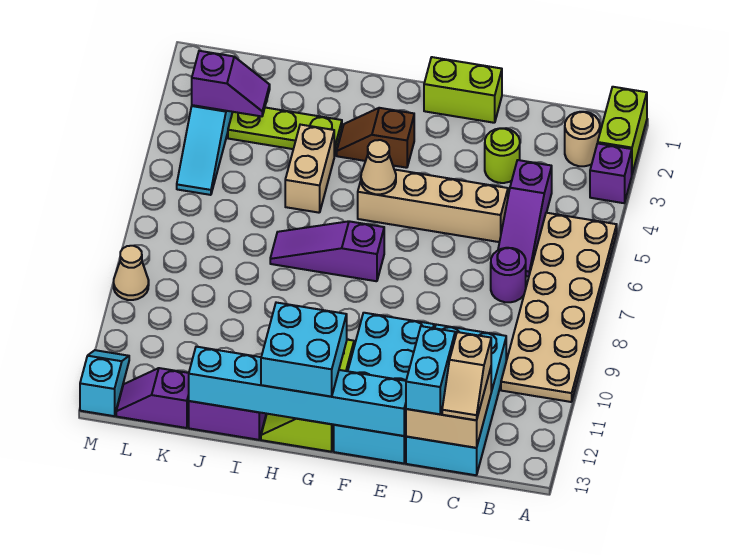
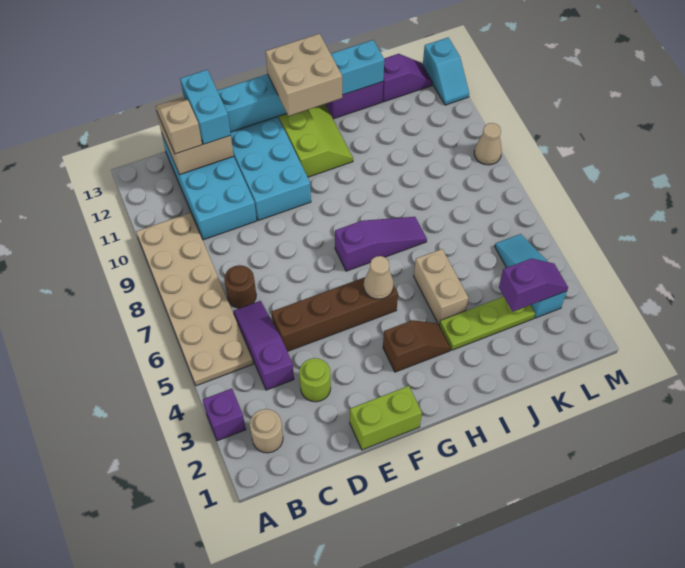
lime 1x2 brick [598,87,647,173] -> none
purple 1x1 round brick [491,248,526,302] -> brown 1x1 round brick [224,265,256,308]
tan 1x4 brick [358,170,508,242] -> brown 1x4 brick [272,277,398,352]
cyan 2x2 brick [261,303,347,397] -> tan 2x2 brick [266,34,342,116]
purple 1x2 slope [192,51,270,116] -> purple 1x2 slope turned to [499,259,568,312]

